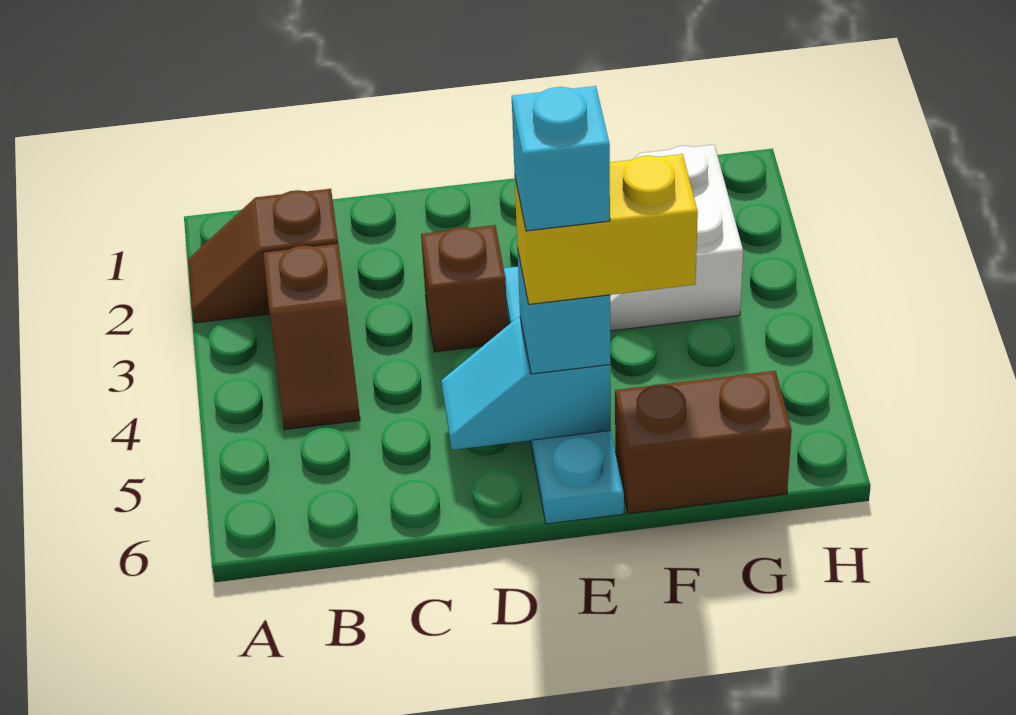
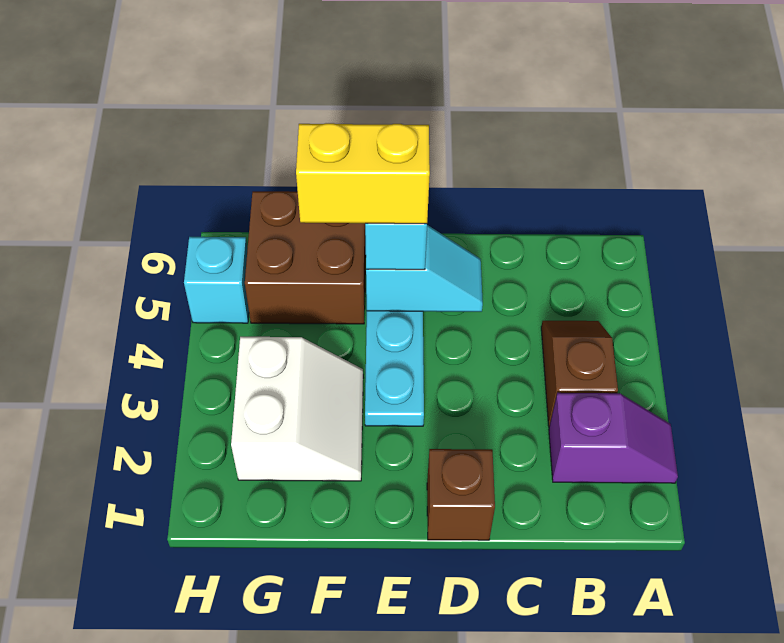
brown 1x2 slope [188,189,338,323] -> purple 1x2 slope [549,393,678,483]
brown 1x1 brick [421,225,508,352] -> brown 1x1 brick moved to [427,449,495,540]
cyan 1x1 brick [512,86,610,231] -> cyan 1x1 brick moved to [184,237,249,323]
brown 1x2 brick [615,371,792,514] -> brown 2x2 brick [245,191,366,324]

